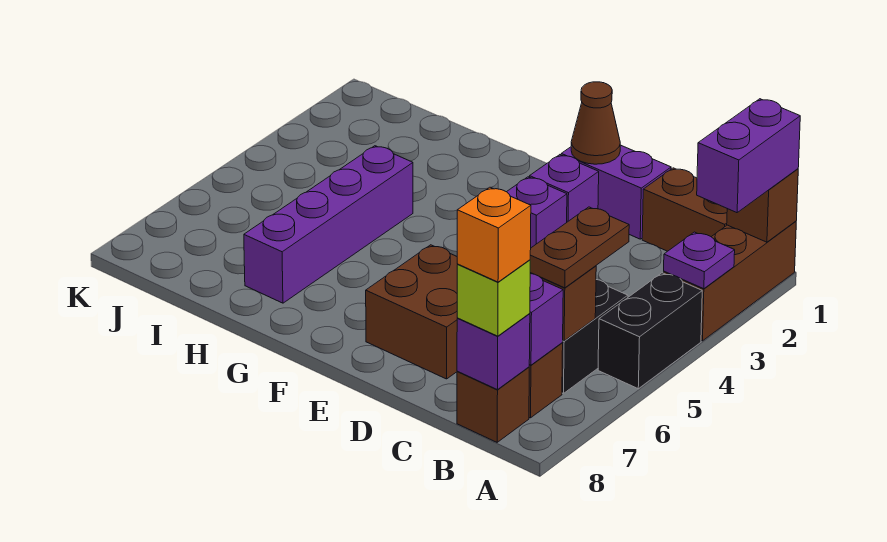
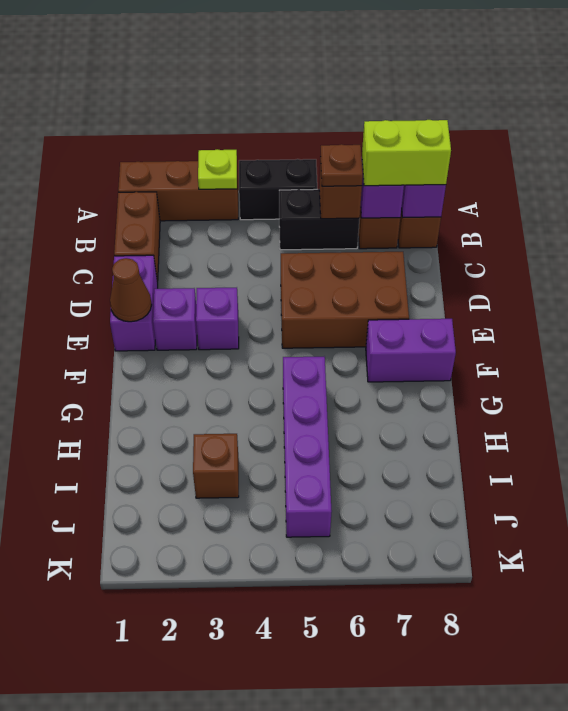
brown 1x1 brick [727,169,798,242] -> brown 1x1 brick moved to [193,434,239,498]
purple 1x2 brick [697,99,800,213] -> purple 1x2 brick moved to [366,319,456,382]
purple 1x1 plate [664,232,735,289] -> lime 1x1 plate [198,149,237,189]
brown 1x2 plate [530,207,629,288] -> brown 1x1 plate [320,144,363,186]
lime 1x1 brick [457,260,530,336] -> lime 1x2 brick [362,120,451,186]
orange 1x1 brick [457,187,531,282] -> none
brown 2x2 brick [366,245,458,379] -> brown 2x3 brick [281,252,409,348]
purple 1x4 brick [244,146,413,303] -> purple 1x4 brick turned to [283,357,332,537]

